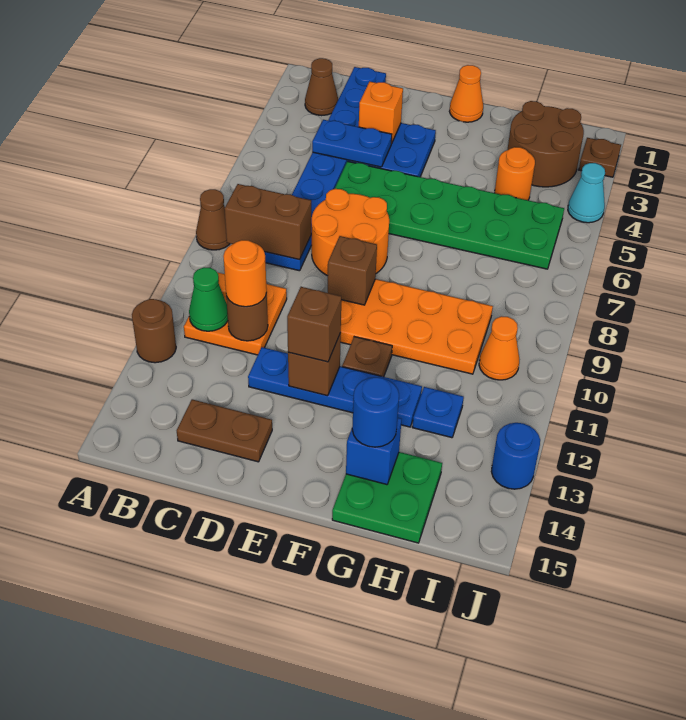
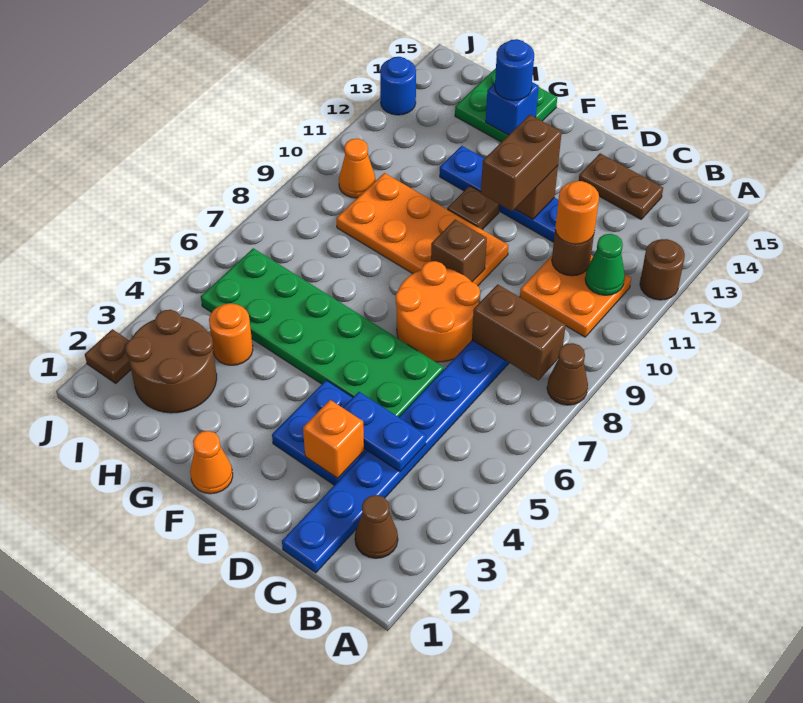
brown 1x1 brick [287,287,341,362] -> brown 1x2 brick [481,115,562,211]
blue 1x1 plate [412,387,464,438] -> none
cyan 1x1 cone [568,163,605,223] -> none

